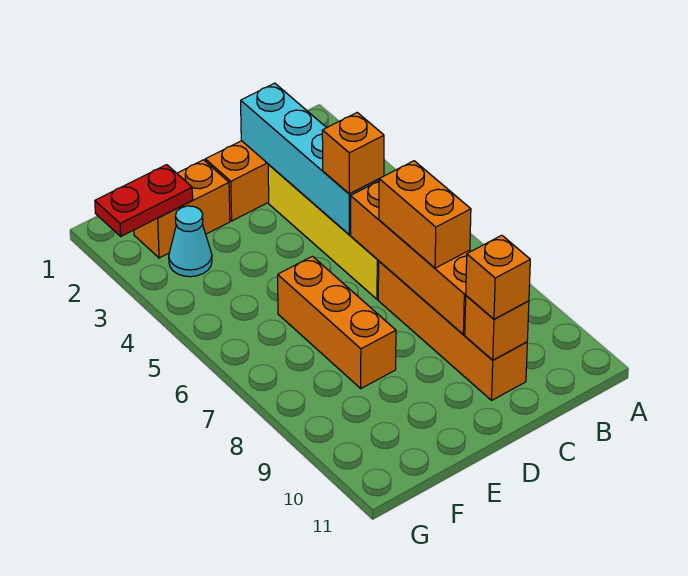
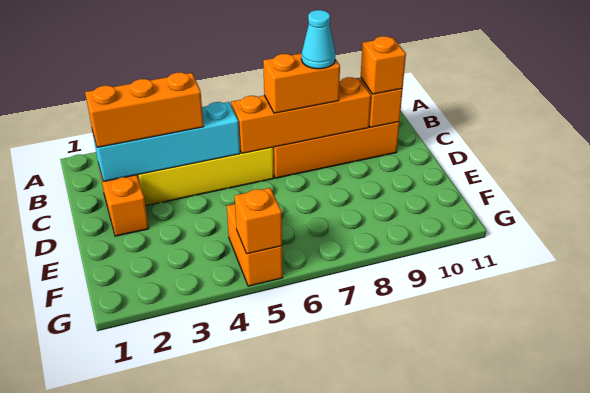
orange 1x1 brick [322,113,384,194] -> orange 1x1 brick moved to [235,188,282,254]
orange 1x2 brick [134,160,230,258] -> orange 1x2 brick moved to [227,204,283,286]
orange 1x3 brick [278,256,396,388] -> orange 1x3 brick moved to [85,72,204,148]
red 1x2 plate [95,165,193,236] -> none
cyan 1x1 cone [169,206,212,277] -> cyan 1x1 cone moved to [301,10,335,69]

